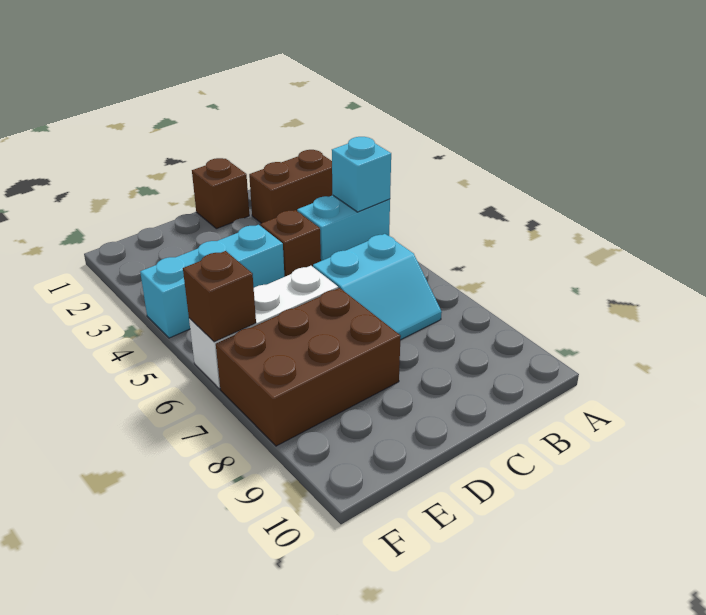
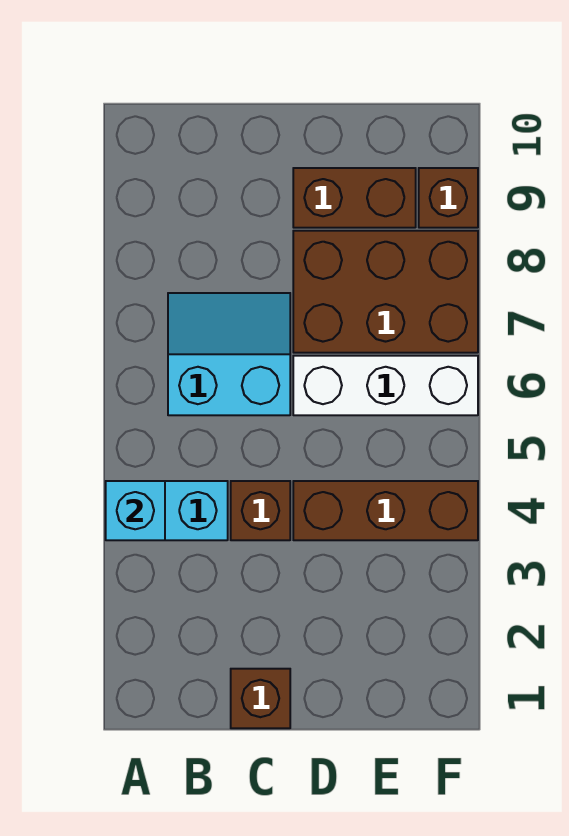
brown 1x2 brick [249,150,332,223] -> brown 1x2 brick moved to [293,168,416,228]
cyan 1x3 brick [140,225,284,338] -> brown 1x3 brick [293,481,478,540]
brown 1x1 brick [183,251,256,342] -> brown 1x1 brick moved to [419,168,478,228]

